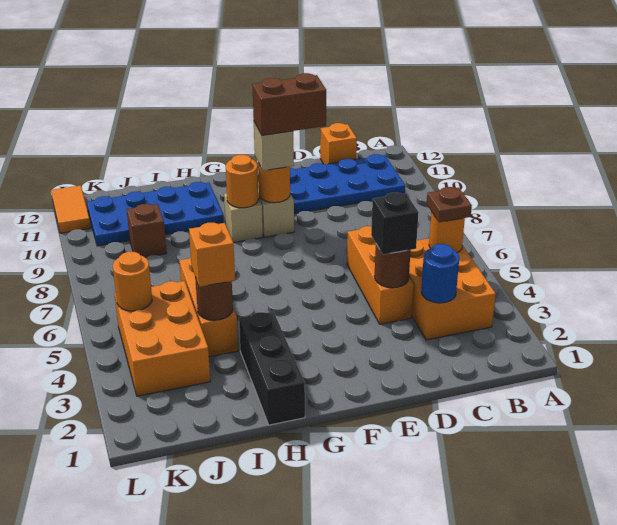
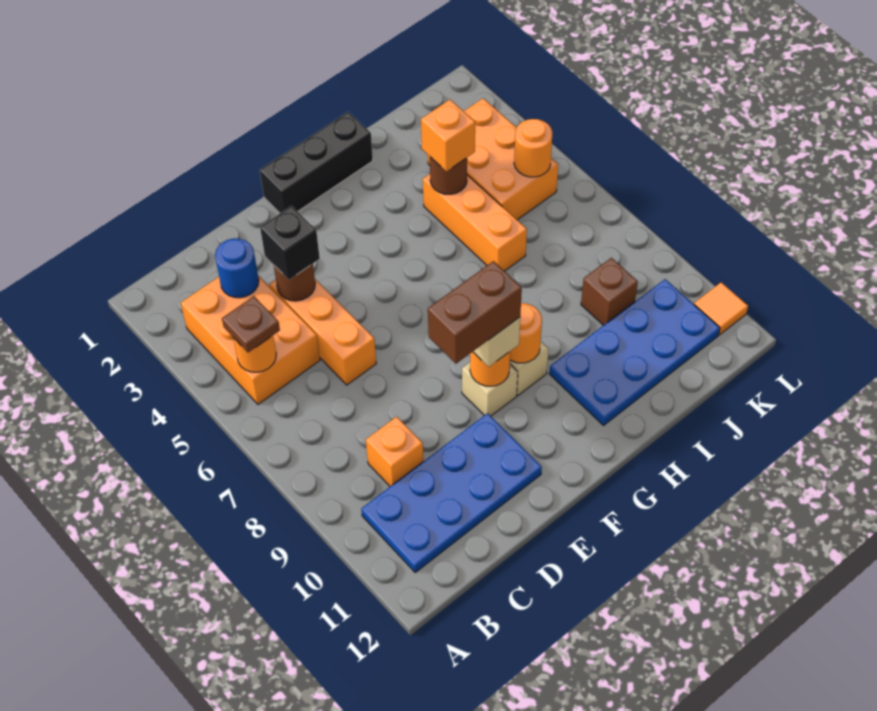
orange 1x1 brick [320,123,357,164] -> orange 1x1 brick moved to [366,417,423,486]
black 1x3 brick [239,312,305,425] -> black 1x3 brick turned to [260,112,373,213]
orange 1x2 tile [51,185,91,233] -> orange 1x1 tile [694,282,748,335]

